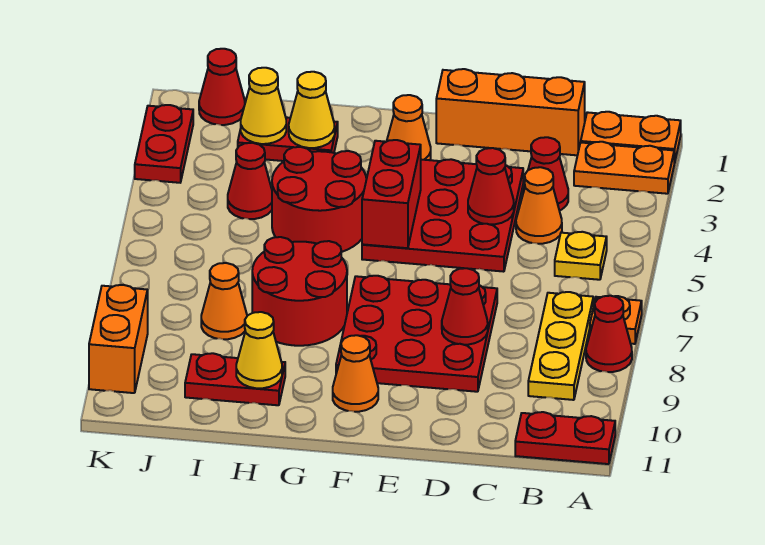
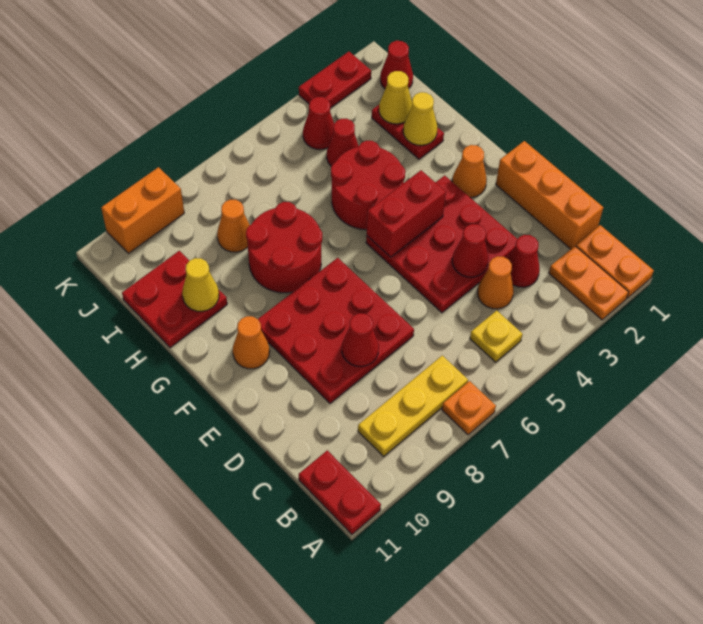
red 1x1 cone [586,296,632,372] -> red 1x1 cone moved to [303,97,334,149]
red 1x2 plate [185,353,285,405] -> red 2x2 plate [122,251,227,348]

